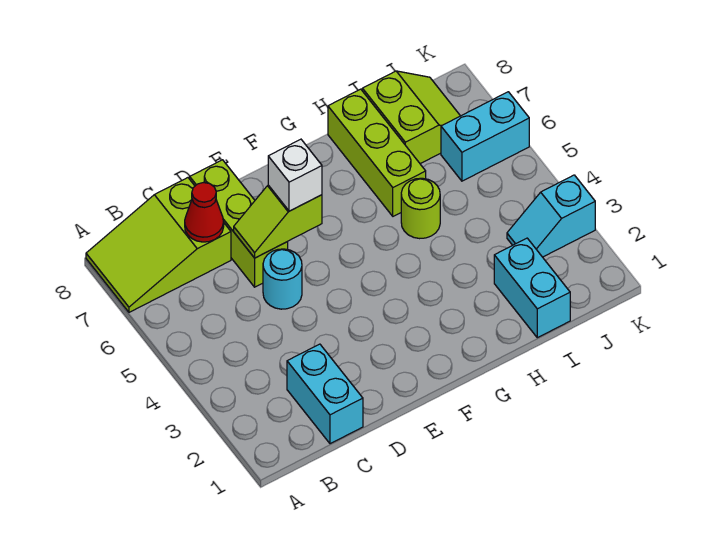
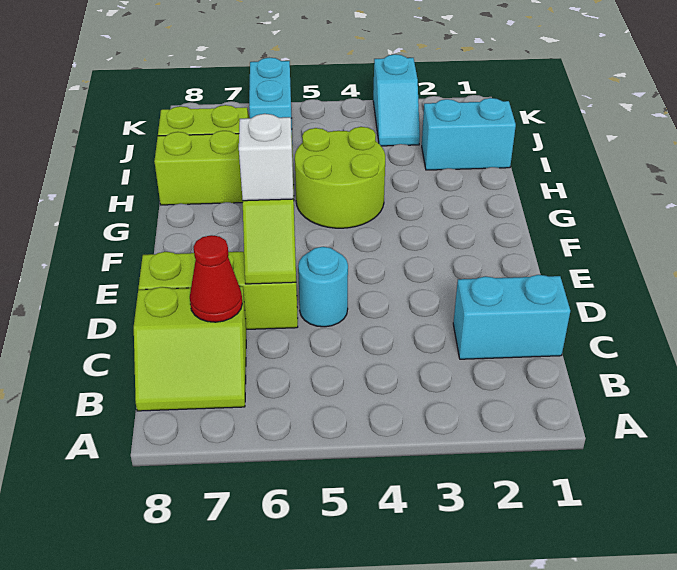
lime 2x3 slope [86,178,231,312] -> lime 2x2 slope [134,286,246,411]
lime 1x1 round brick [401,178,440,239] -> lime 2x2 round brick [295,127,385,228]

